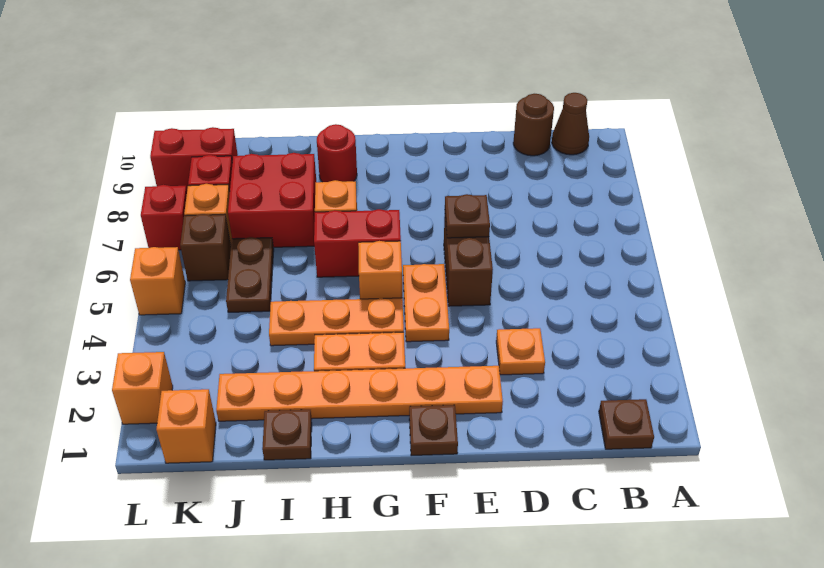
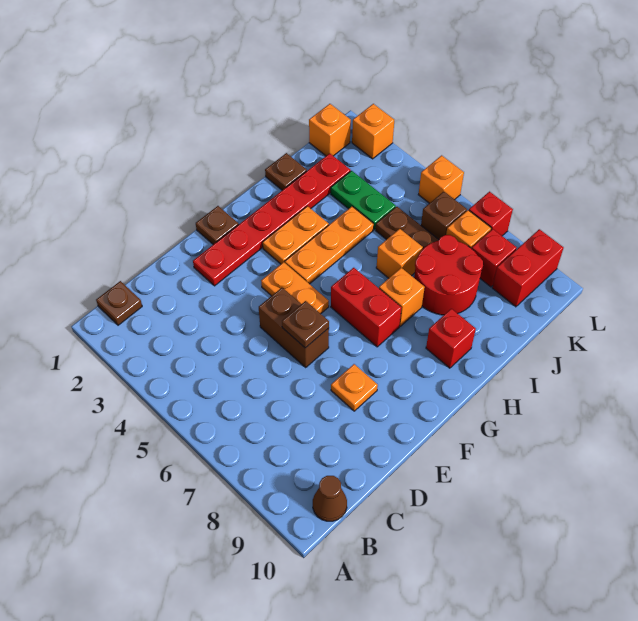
brown 1x1 round brick [513,94,554,156] -> none
orange 1x1 plate [496,328,545,375] -> orange 1x1 plate moved to [331,364,378,411]
orange 1x6 plate [216,366,503,421] -> red 1x6 plate [193,153,351,286]
orange 1x1 brick [358,241,402,299] -> orange 1x1 brick moved to [376,229,423,278]
red 1x2 brick [314,209,401,277] -> red 1x2 brick turned to [331,268,401,347]
red 1x1 round brick [317,124,357,182] -> red 1x1 brick [426,309,476,368]
red 2x2 brick [228,153,316,247] -> red 2x2 round brick [414,235,483,315]
none -> green 1x2 plate [331,171,396,229]

